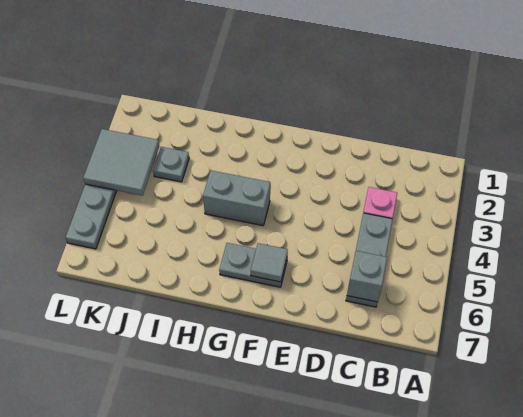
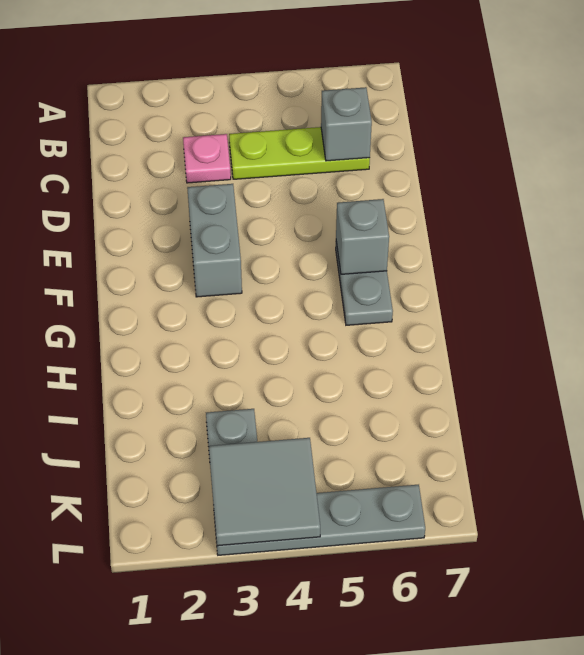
grey 1x3 plate [346,213,393,307] -> lime 1x3 plate [229,127,370,179]
grey 1x1 tile [251,243,288,282] -> grey 1x1 brick [336,199,389,274]
grey 1x2 brick [203,171,270,226] -> grey 1x2 brick moved to [187,184,242,297]

